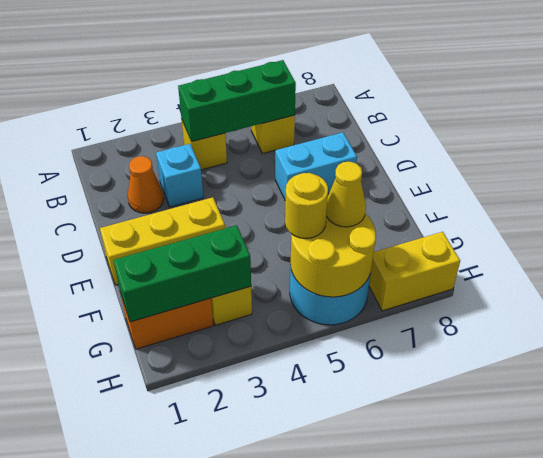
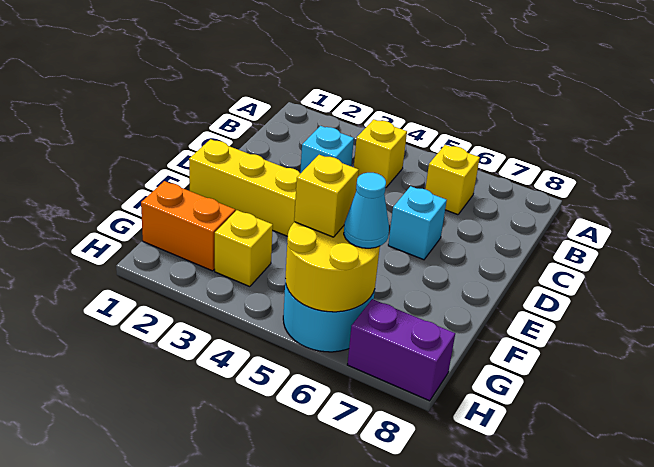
green 1x3 brick [178,60,296,141] -> none
orange 1x1 cone [128,156,164,213] -> none
cyan 1x2 brick [275,132,357,199] -> cyan 1x1 brick [388,186,447,260]
green 1x3 brick [113,225,251,322] -> none
yellow 1x1 round brick [285,173,328,239] -> yellow 1x1 brick [294,155,359,237]
yellow 1x1 cone [326,162,366,227] -> cyan 1x1 cone [344,173,389,248]
yellow 1x2 brick [369,232,460,311] -> purple 1x2 brick [347,299,455,401]

